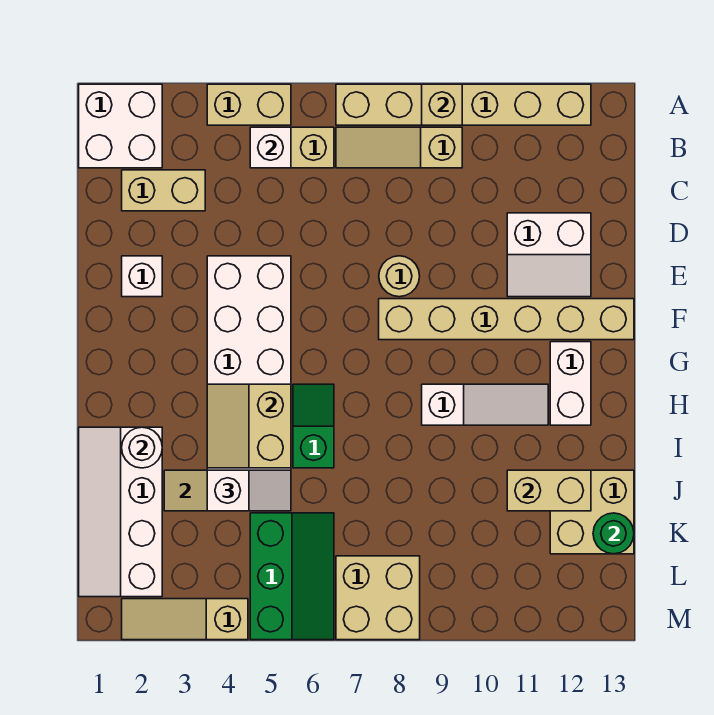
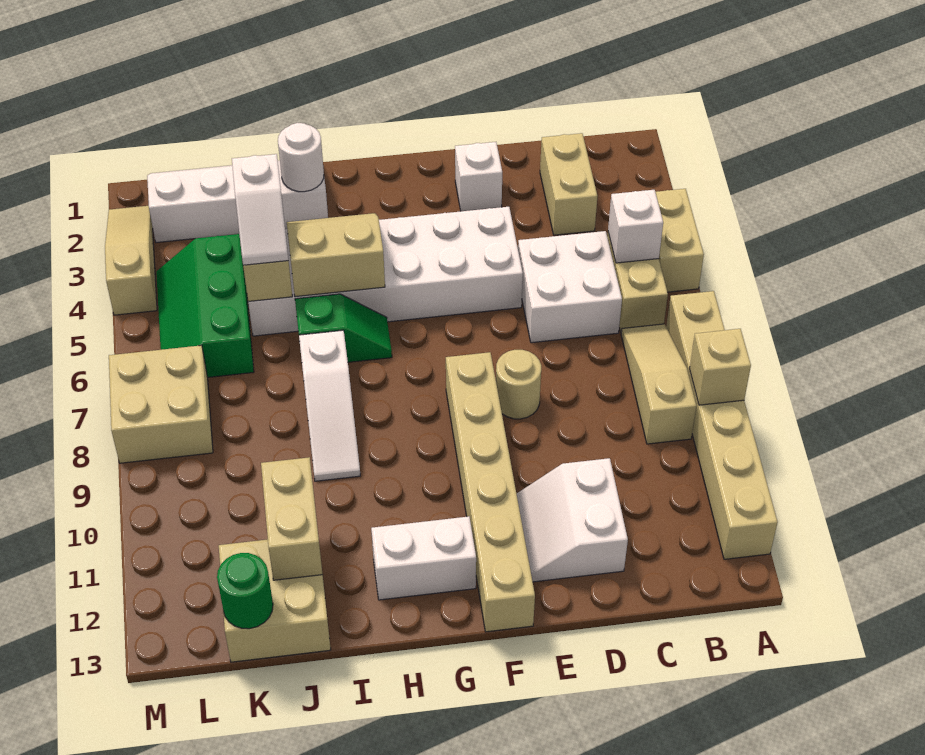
white 2x2 brick [79,84,162,168] -> white 2x2 brick moved to [518,231,622,343]
white 1x3 slope [422,384,548,425] -> white 1x3 slope moved to [299,330,360,481]
green 2x3 slope [250,513,334,640] -> green 2x3 slope turned to [156,234,254,377]

